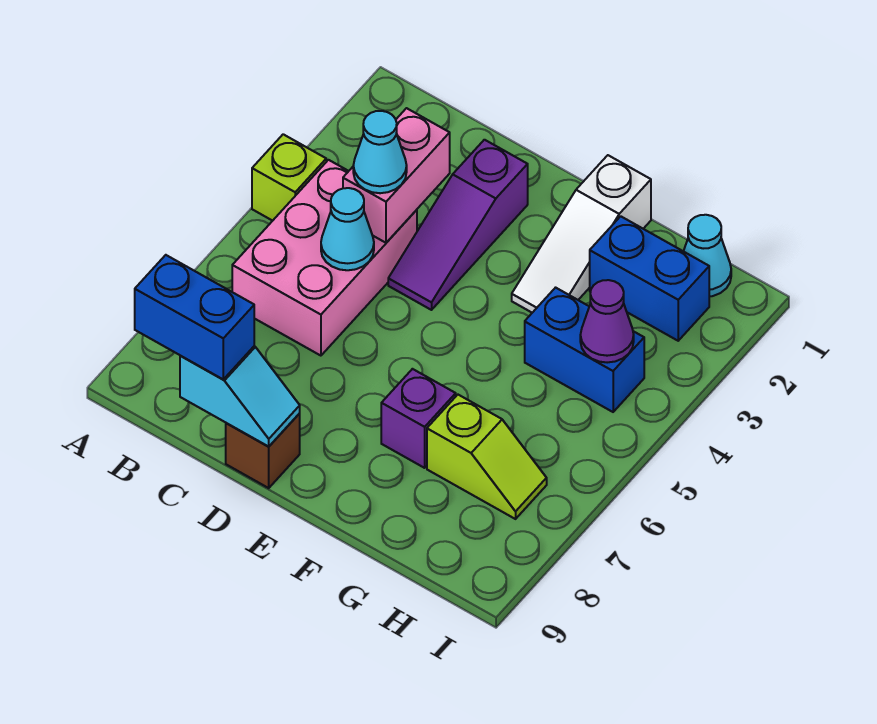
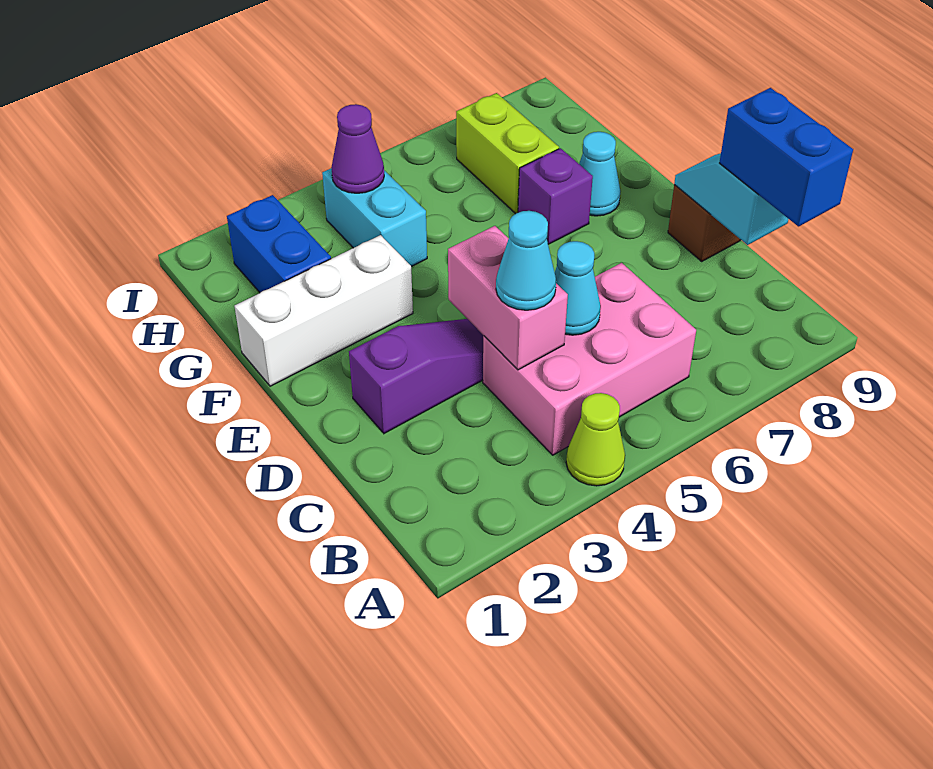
lime 1x1 brick [252,134,326,221] -> lime 1x1 cone [566,393,625,486]
pink 1x2 brick [343,108,450,243] -> pink 1x2 brick turned to [448,226,568,370]
white 1x3 slope [512,155,651,313] -> white 1x3 brick [234,235,413,386]
blue 1x2 brick [525,288,644,412] -> cyan 1x2 brick [322,168,427,267]
lime 1x2 slope [427,395,547,519] -> lime 1x2 brick [456,93,559,214]
cyan 1x1 cone [684,215,731,297] -> cyan 1x1 cone moved to [579,132,620,216]

